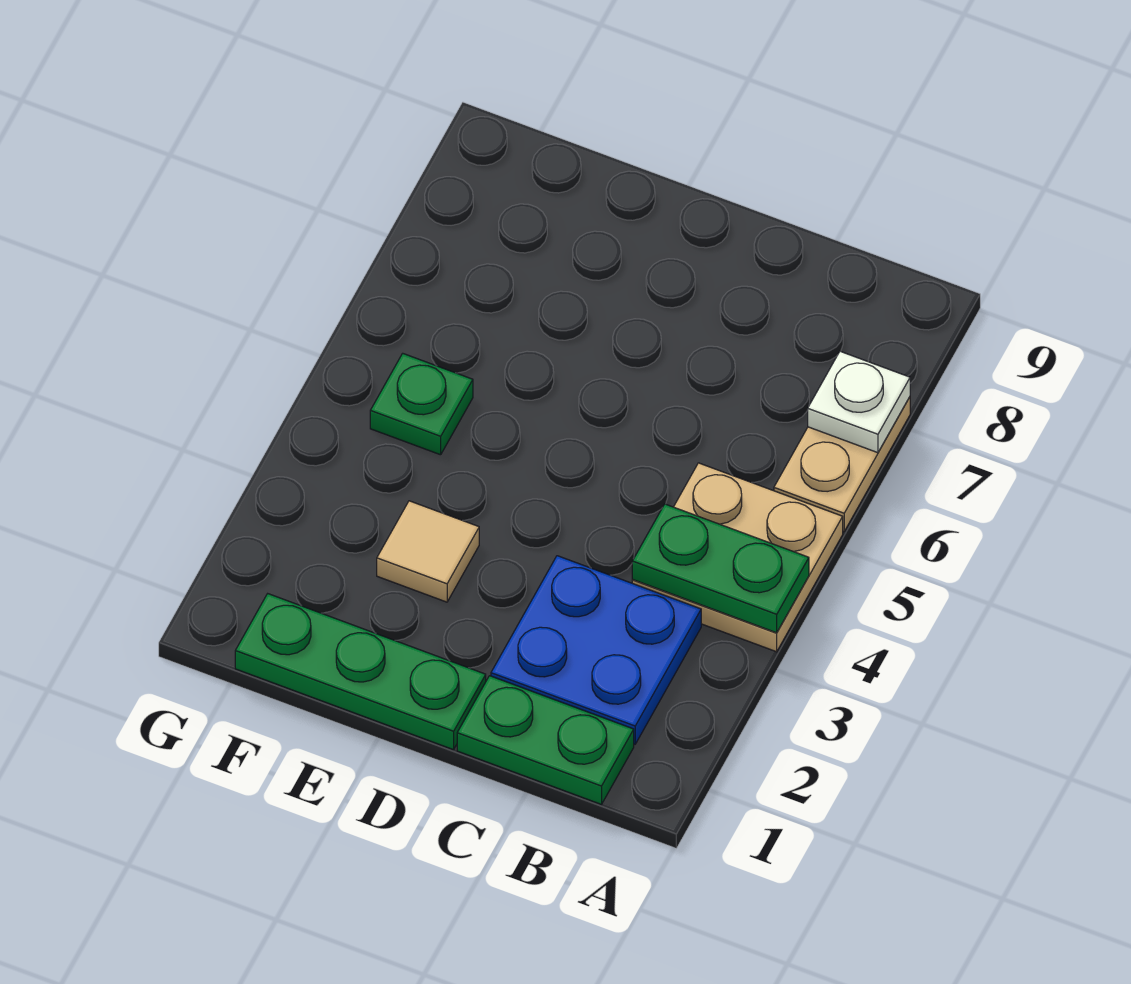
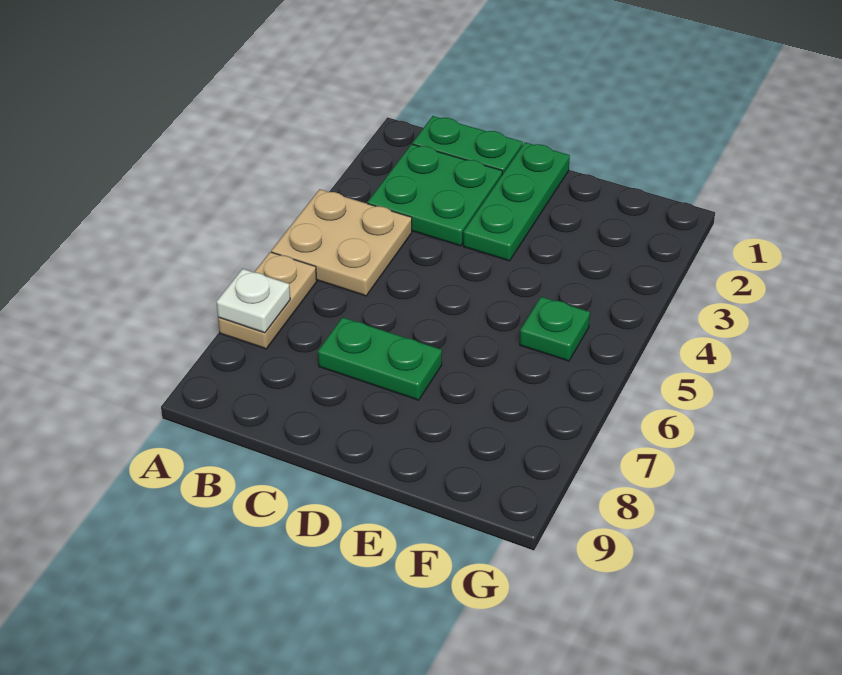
green 1x2 plate [632,504,809,633] -> green 1x2 plate moved to [318,317,442,400]
blue 2x2 plate [491,556,701,744] -> green 2x2 plate [368,144,502,246]
green 1x3 plate [235,594,486,750] -> green 1x3 plate turned to [463,142,570,261]
tan 1x1 tile [377,501,479,602] -> none

